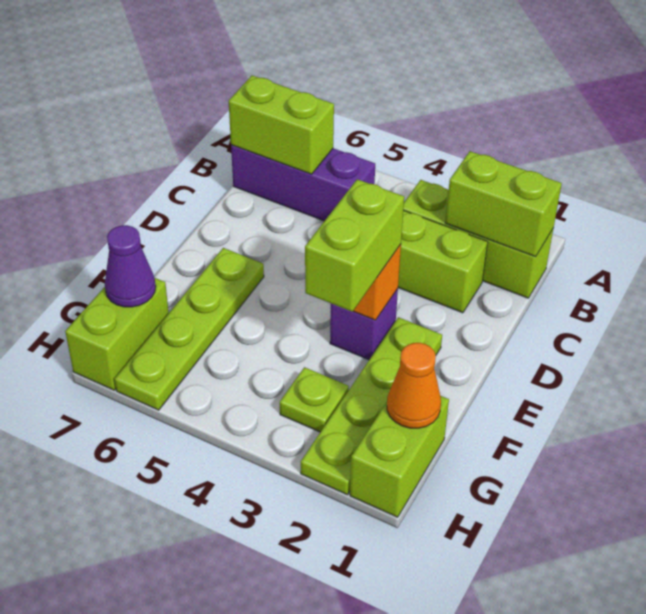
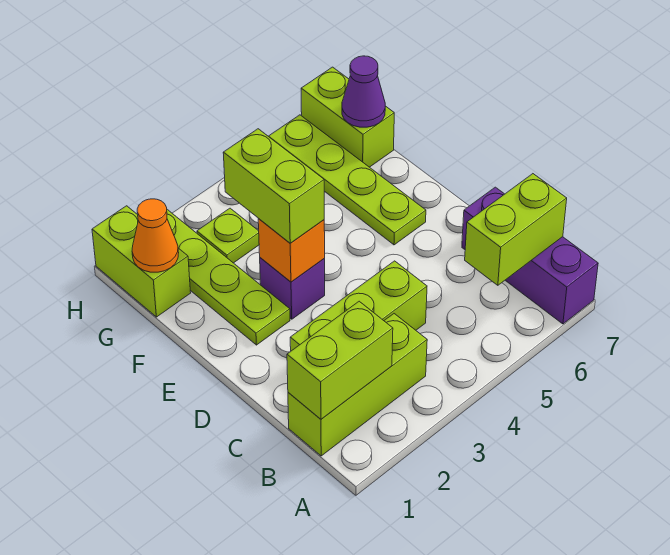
purple 1x3 brick [231,145,375,221] -> purple 1x3 brick turned to [462,187,598,324]

